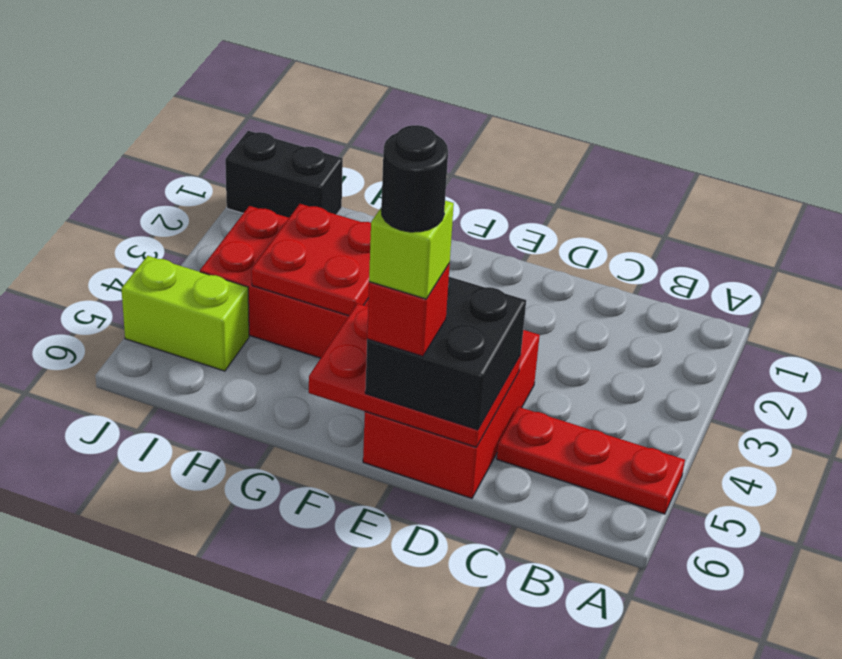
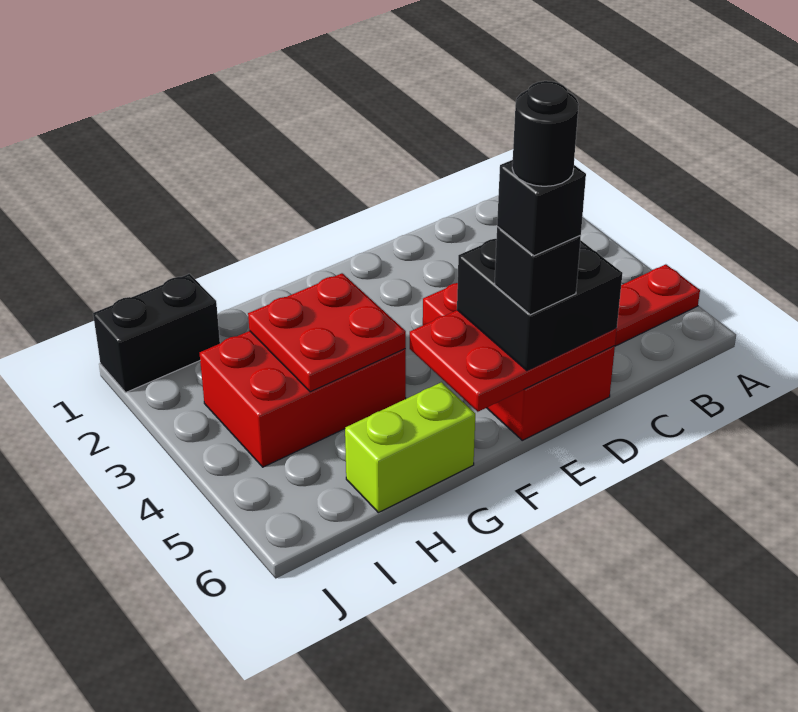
red 1x1 brick [367,263,450,356] -> black 1x1 brick [495,227,581,315]
lime 1x1 brick [369,201,454,299] -> black 1x1 brick [497,160,586,256]
lime 1x2 brick [121,256,249,371] -> lime 1x2 brick moved to [345,382,475,513]

